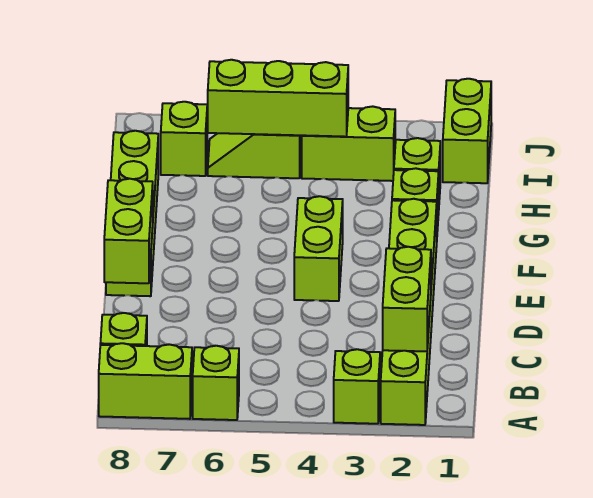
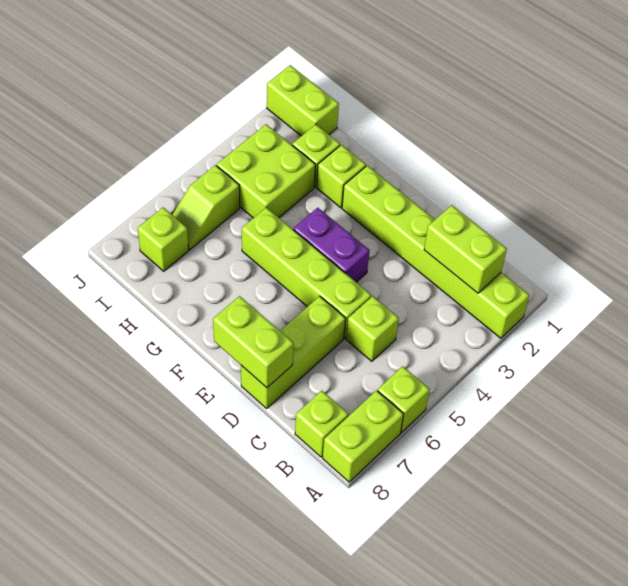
lime 1x1 brick [334,349,380,424] -> lime 1x1 brick moved to [346,296,399,361]
lime 1x2 brick [294,196,343,301] -> purple 1x2 brick [293,208,369,282]
lime 1x4 brick [106,131,158,296] -> lime 1x4 brick moved to [242,208,371,338]
lime 1x2 brick [302,106,395,181] -> lime 2x2 brick [217,124,315,218]
lime 1x3 brick [208,60,348,137] -> lime 1x3 brick moved to [241,296,346,408]

